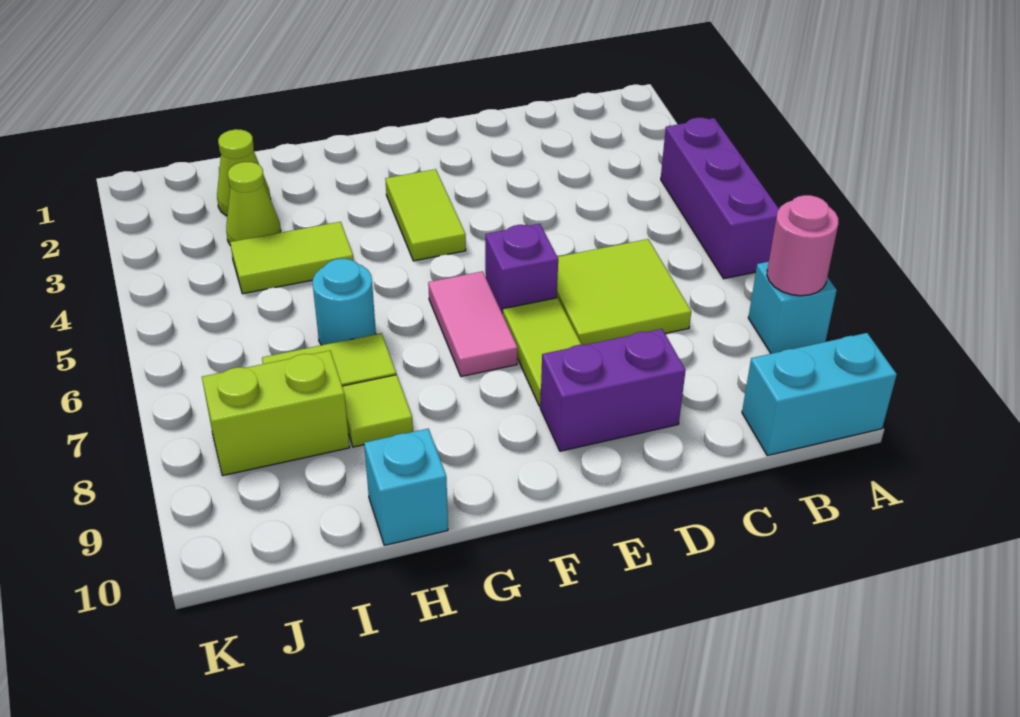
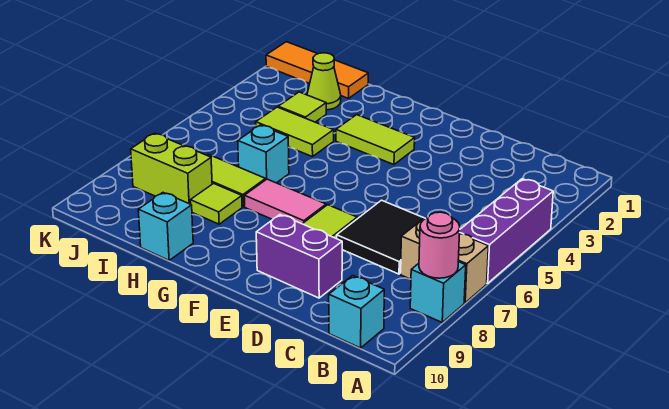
none -> tan 1x2 brick [401,219,488,303]
cyan 1x2 brick [742,333,897,456] -> cyan 1x1 brick [329,276,384,348]
lime 2x2 tile [557,239,691,345] -> black 2x2 tile [337,200,425,274]
purple 1x1 brick [485,224,558,314] -> none
lime 1x2 tile [385,169,466,261] -> lime 1x2 tile turned to [336,115,415,165]
pink 1x2 tile [428,271,518,377] -> pink 1x2 tile turned to [244,179,326,224]
cyan 1x1 round brick [312,259,376,345] -> cyan 1x1 brick [238,125,289,183]
none -> orange 1x3 tile [266,42,368,99]
lime 1x1 cone [226,162,281,246] -> lime 1x1 tile [278,92,326,122]

